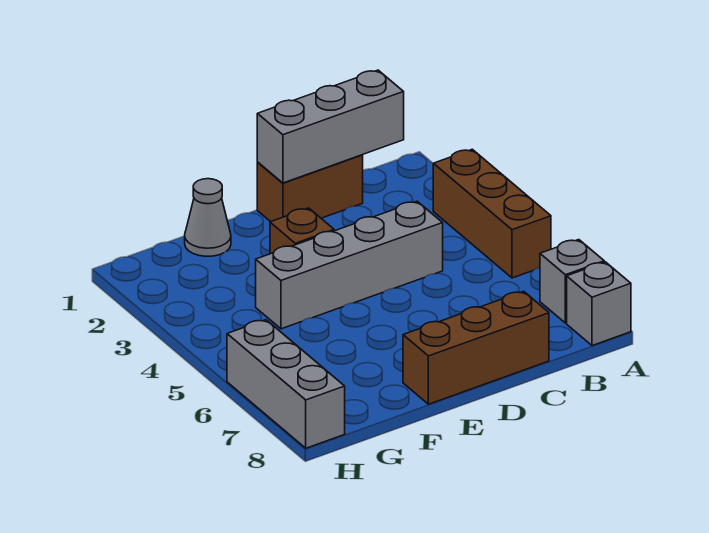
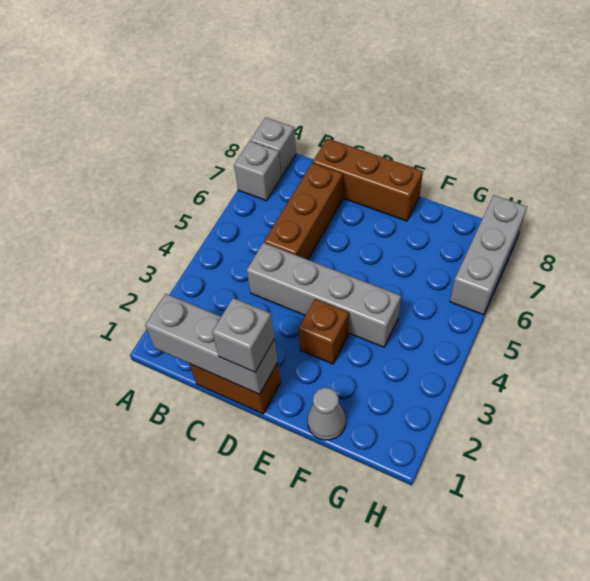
brown 1x3 brick [433,149,551,278] -> brown 1x3 brick moved to [264,163,343,260]
none -> grey 1x1 brick [212,298,274,372]

